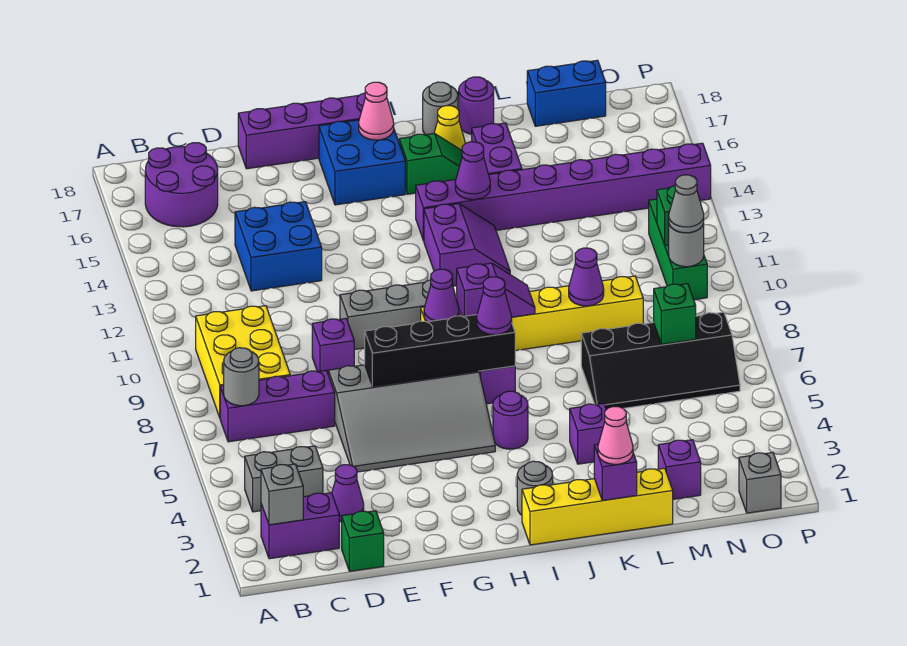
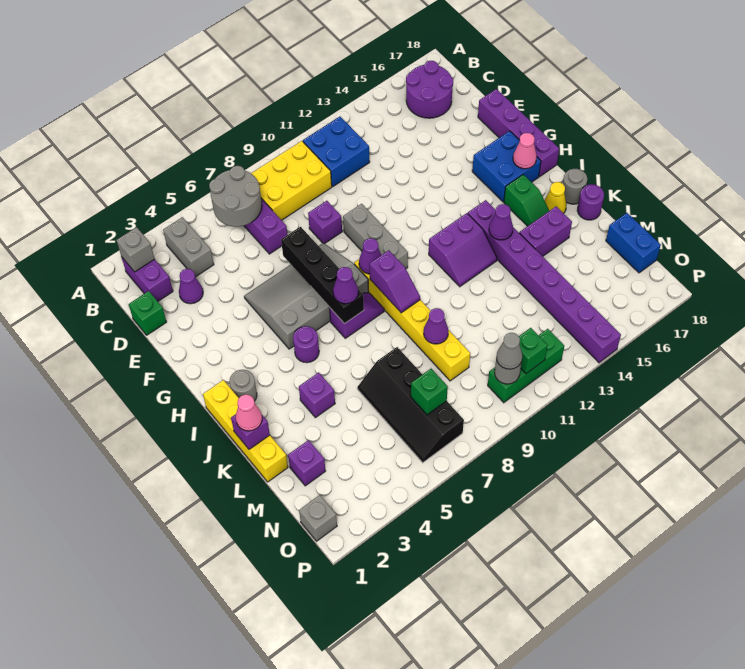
grey 1x1 round brick [224,348,259,406] -> grey 2x2 round brick [209,166,262,227]
blue 2x2 brick [235,202,322,291] -> blue 2x2 brick moved to [303,117,370,186]
grey 3x4 slope [329,365,495,472] -> grey 3x4 slope turned to [244,243,369,349]

